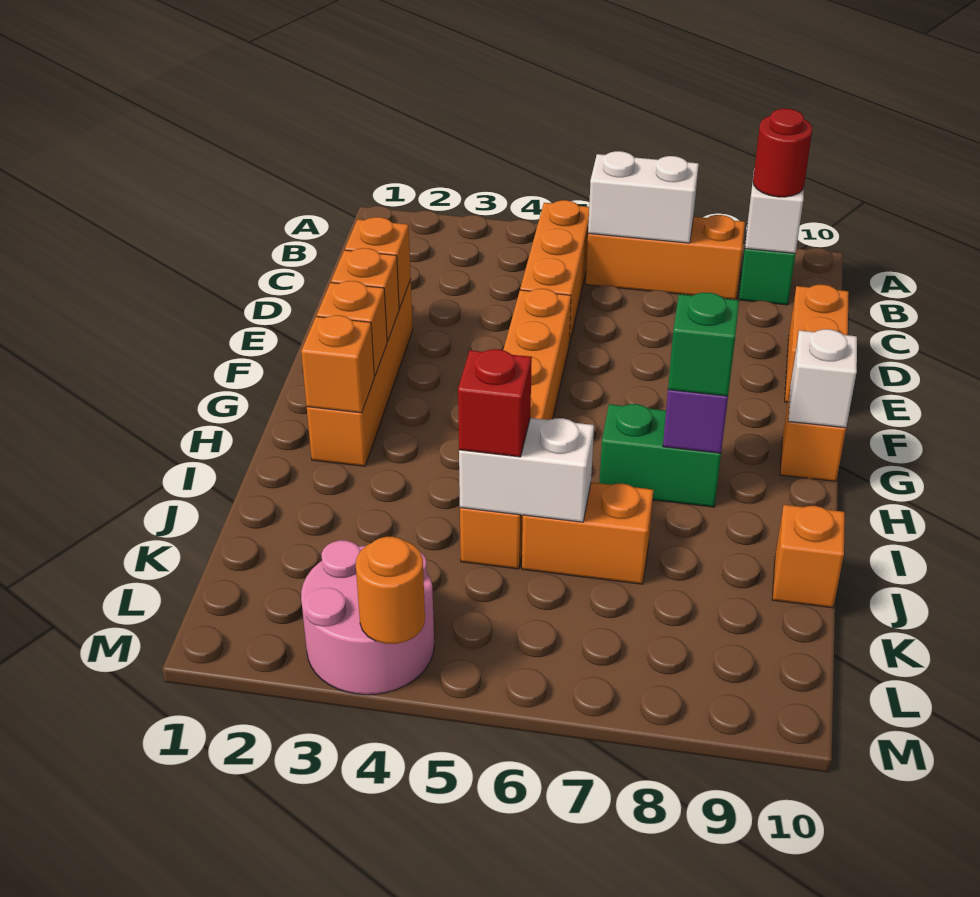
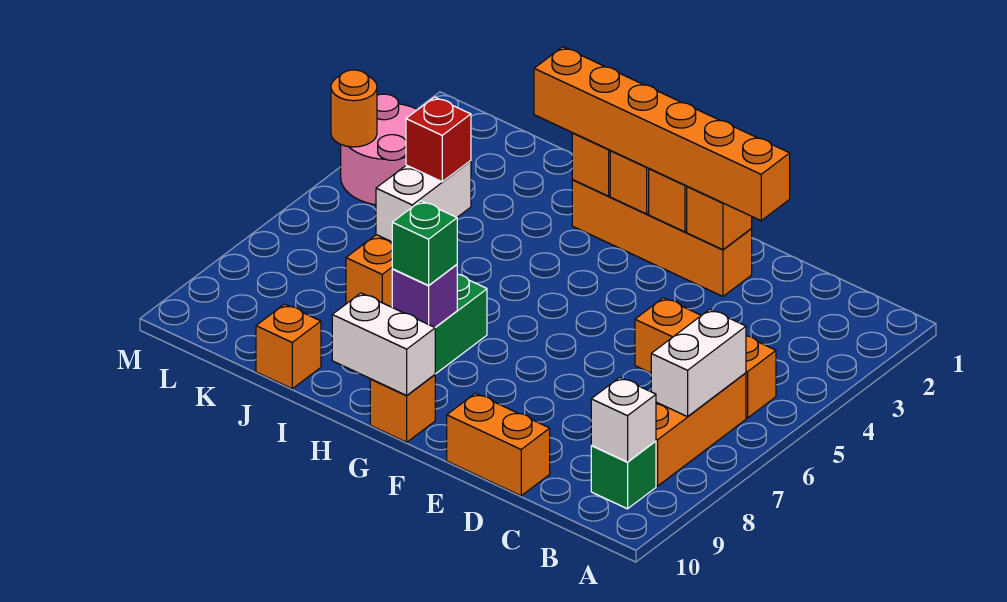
red 1x1 round brick [753,109,812,197] -> none
orange 1x6 brick [460,289,571,569] -> orange 1x6 brick moved to [534,47,790,221]
white 1x1 brick [788,329,857,428] -> white 1x2 brick [332,293,435,395]

